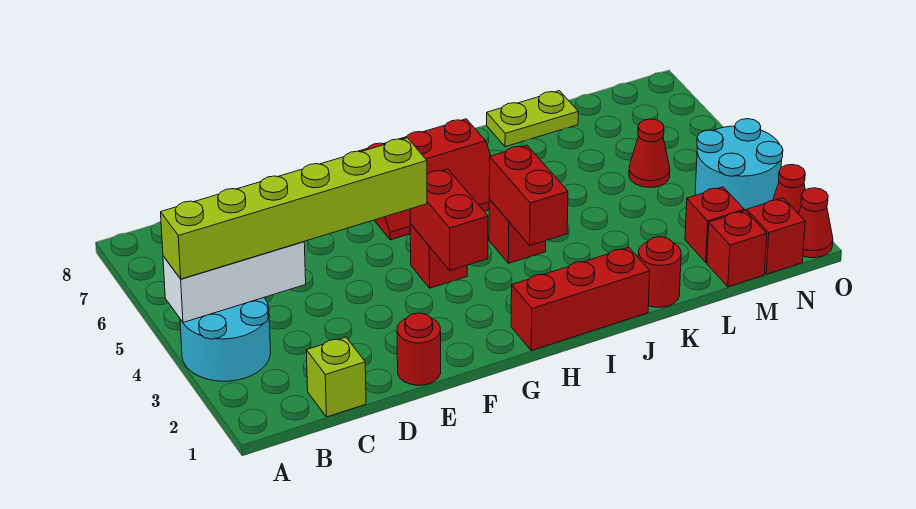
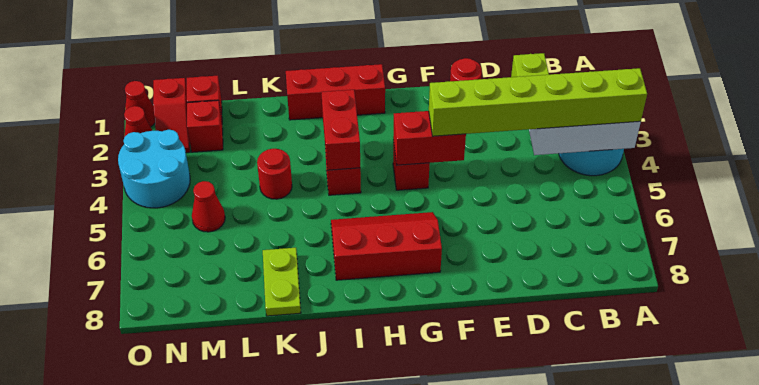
red 1x2 brick [410,169,488,270] -> red 1x2 brick turned to [393,111,466,165]
red 1x1 round brick [638,237,681,307] -> red 1x1 round brick moved to [257,149,292,199]
lime 1x2 plate [487,91,578,147] -> lime 1x2 plate turned to [263,248,301,316]

